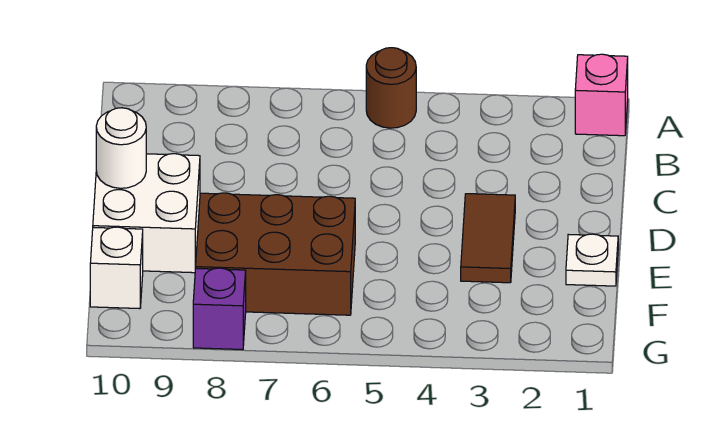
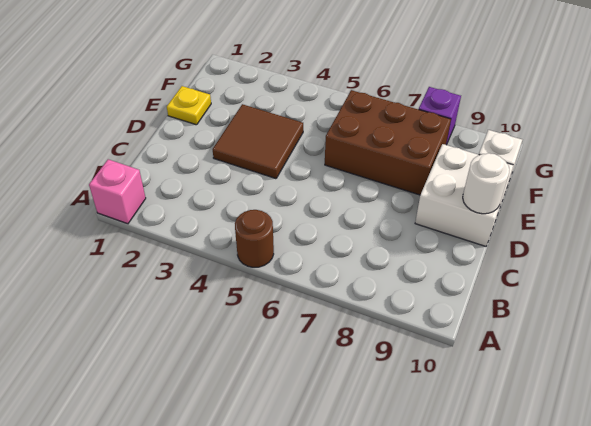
brown 1x2 tile [461,194,515,283] -> brown 2x2 tile [213,104,303,179]
white 1x1 plate [566,234,618,286] -> yellow 1x1 plate [167,86,211,125]

